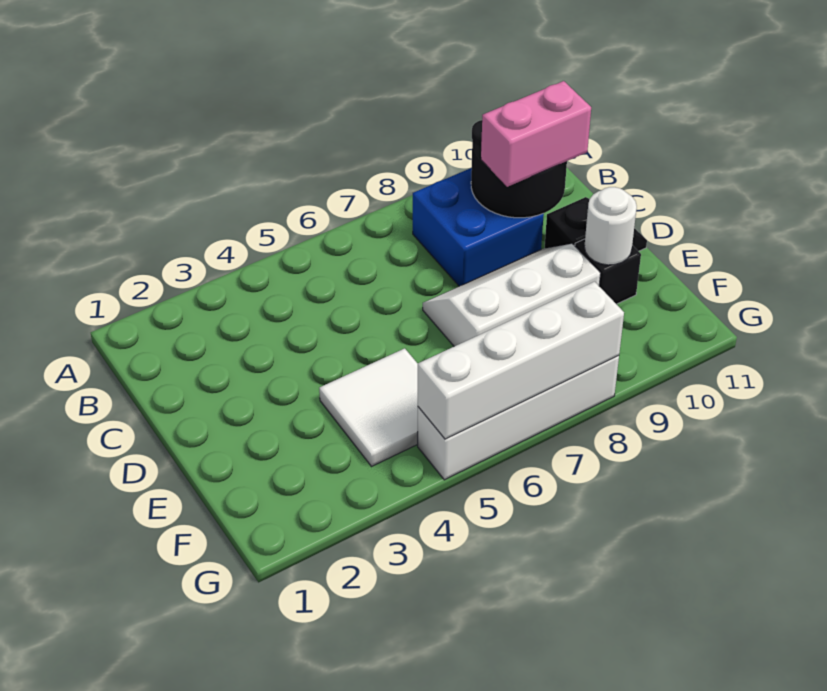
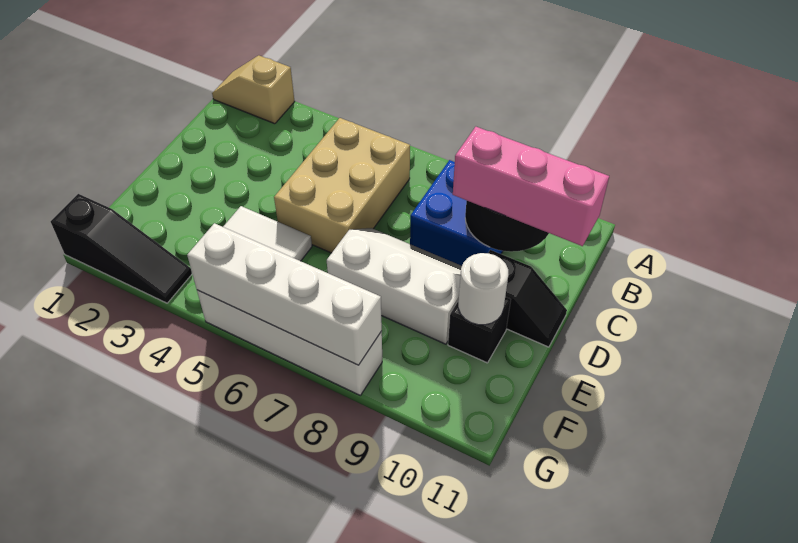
none -> tan 1x2 slope [212,55,295,124]
none -> tan 2x3 brick [274,118,410,253]
pink 1x2 brick [481,81,591,187] -> pink 1x3 brick [453,127,609,246]
none -> black 1x3 slope [51,194,192,303]

